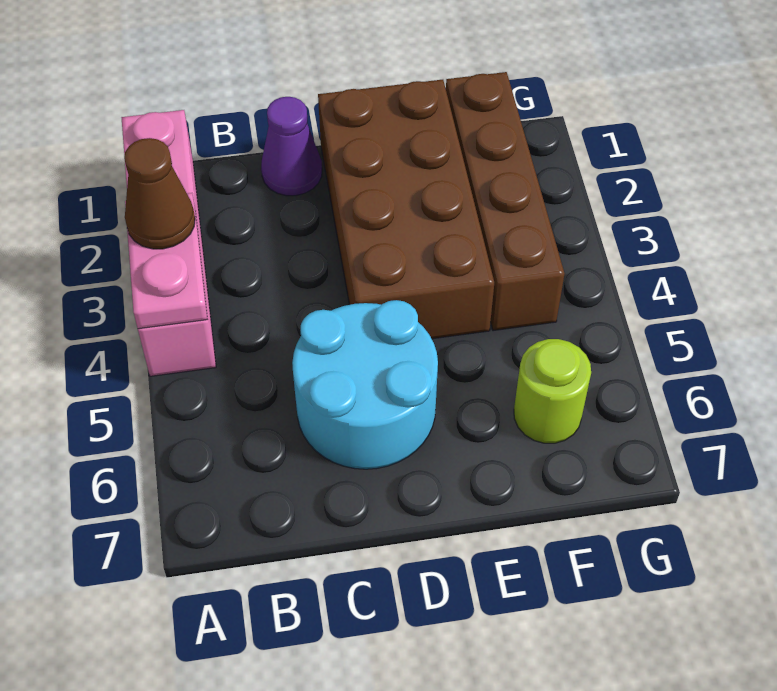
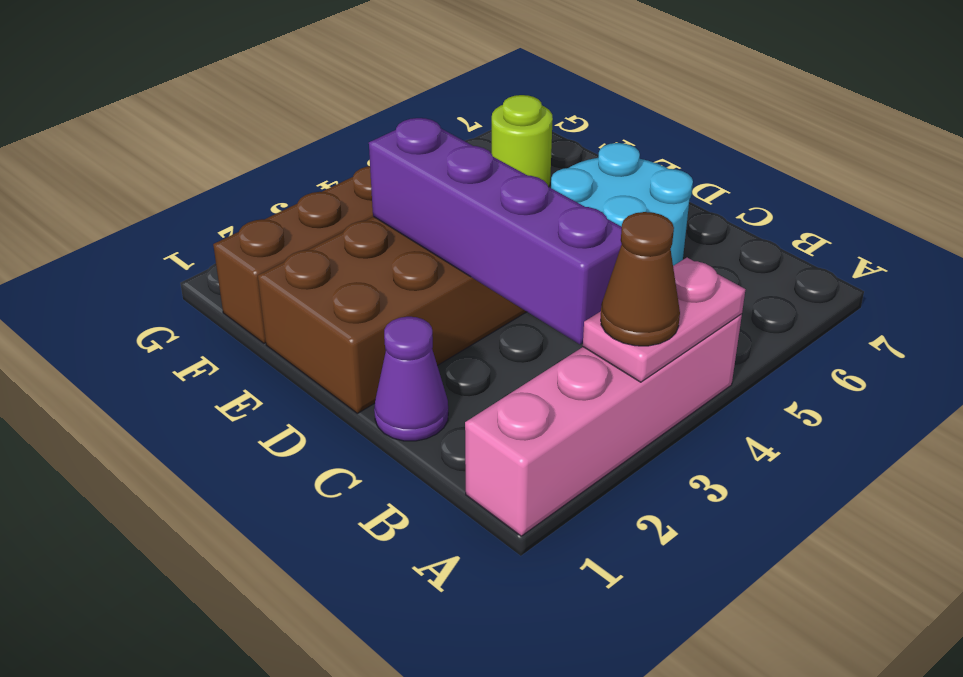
none -> purple 1x4 brick [369,118,622,344]

